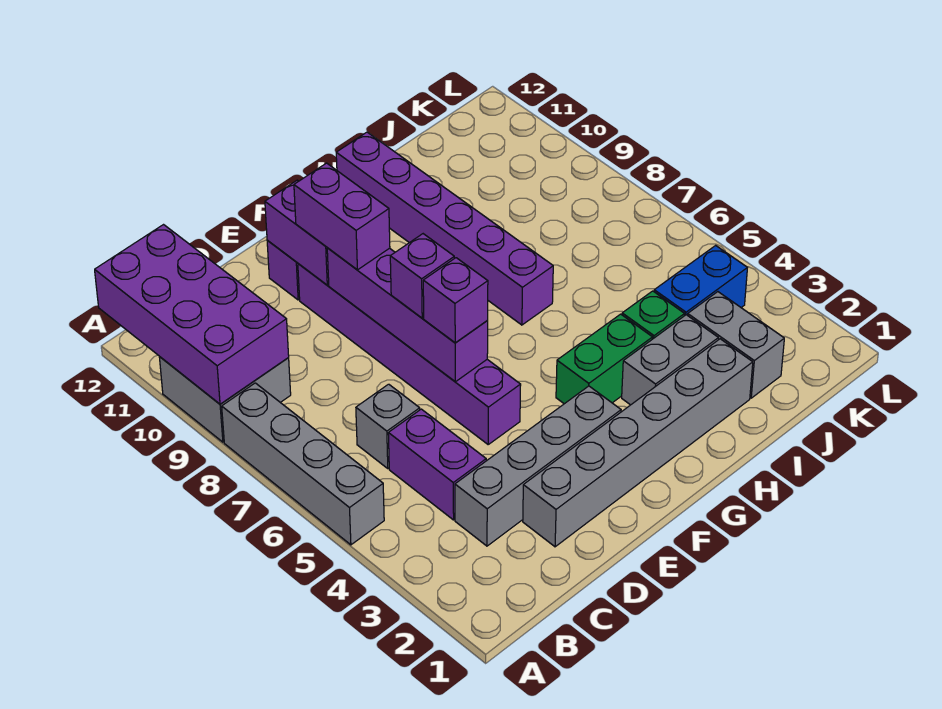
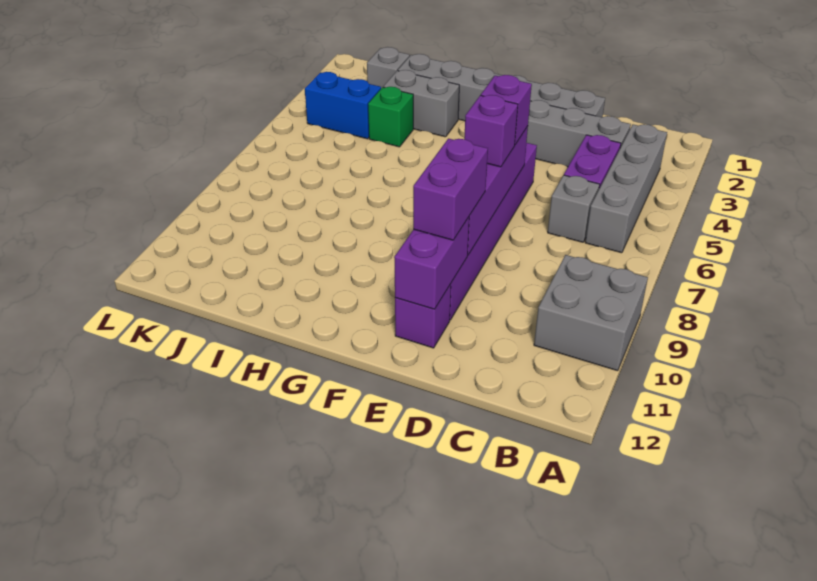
grey 1x4 brick [222,383,384,545] -> grey 1x4 brick moved to [585,124,667,253]
purple 2x4 brick [95,225,289,404] -> none
green 1x2 brick [556,314,653,404] -> none
purple 1x6 brick [336,132,553,325] -> none
grey 1x2 brick [688,292,784,398] -> grey 1x1 brick [367,47,410,88]

